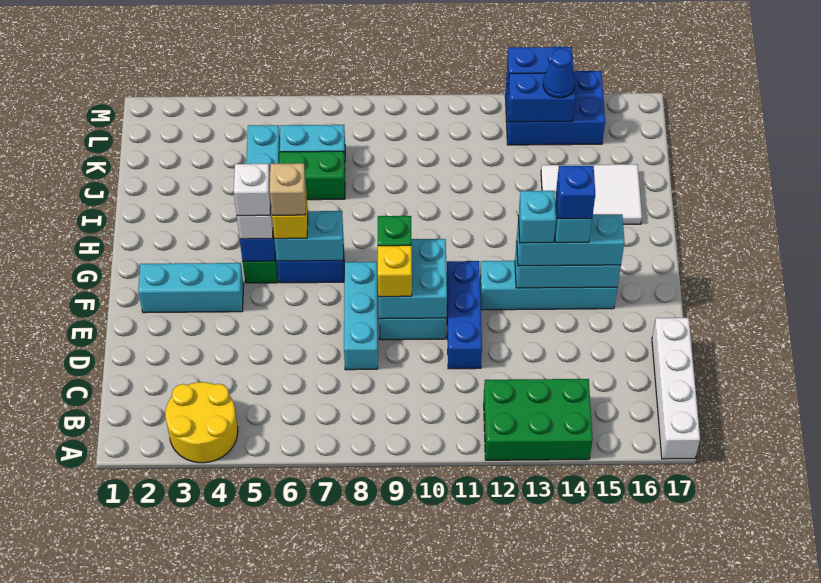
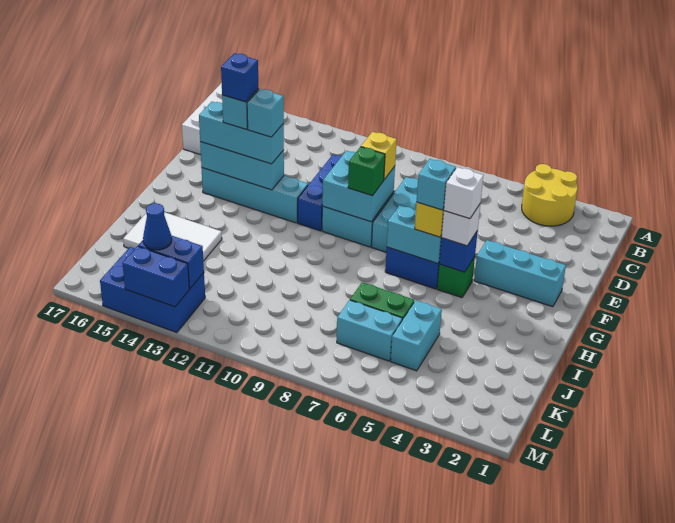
green 2x3 brick [484,379,593,460] -> none
tan 1x1 brick [270,163,306,215] -> cyan 1x1 brick [417,159,456,210]

